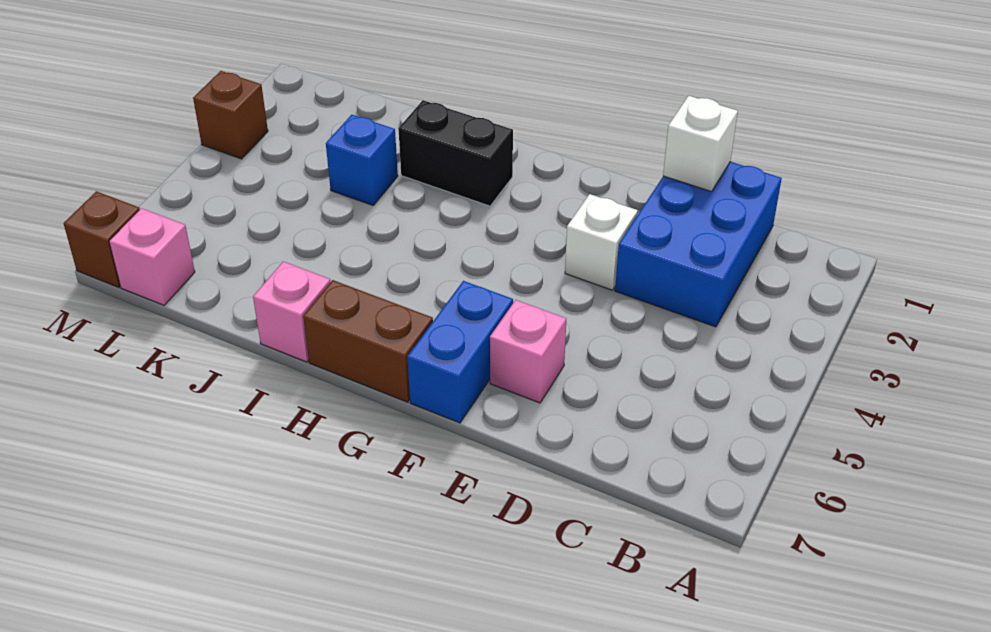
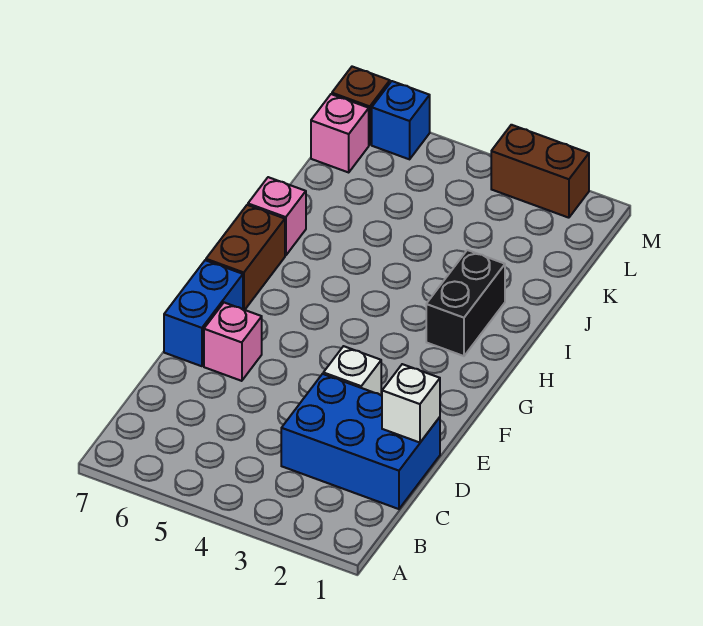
blue 1x2 brick [407,281,513,423] -> blue 1x2 brick turned to [164,260,243,366]
blue 1x1 brick [326,115,398,205] -> blue 1x1 brick moved to [372,81,430,159]
brown 1x1 brick [193,71,268,159] -> brown 1x2 brick [491,125,589,218]

